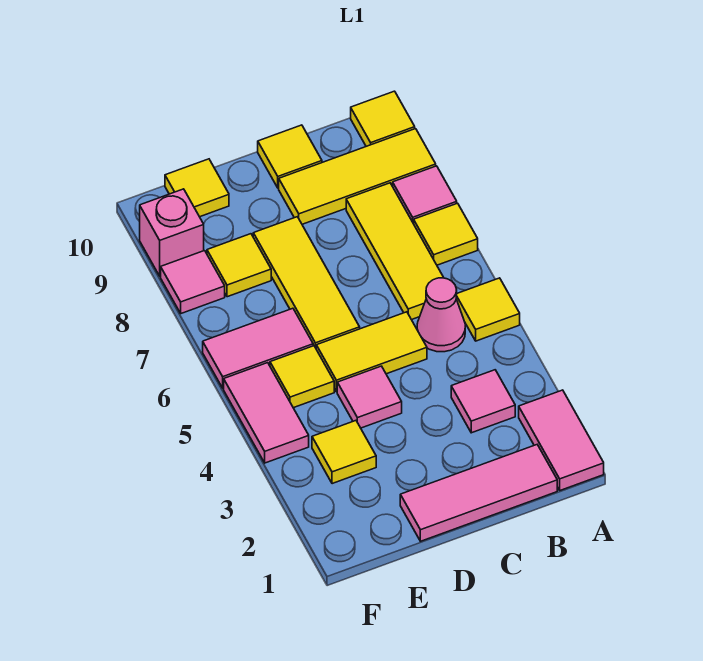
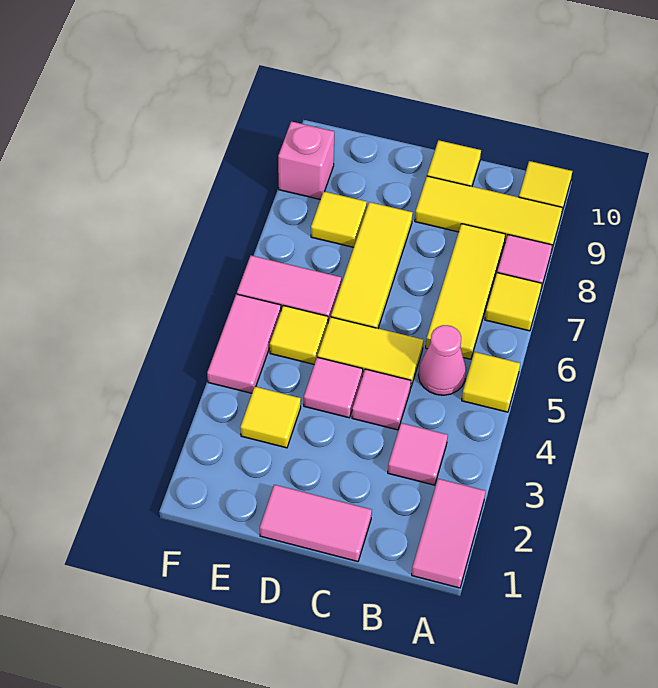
pink 1x3 tile [400,445,557,541] -> pink 1x2 tile [260,485,372,562]
yellow 1x1 tile [165,159,229,217] -> none
pink 1x1 tile [161,251,225,313] -> pink 1x1 tile moved to [352,369,411,430]

